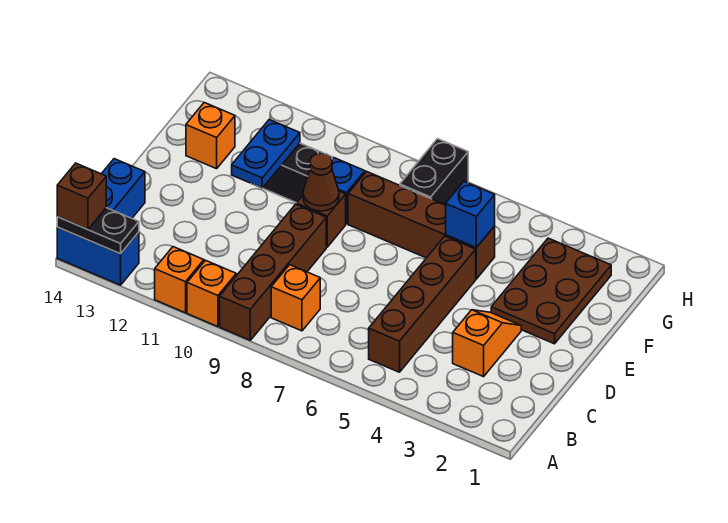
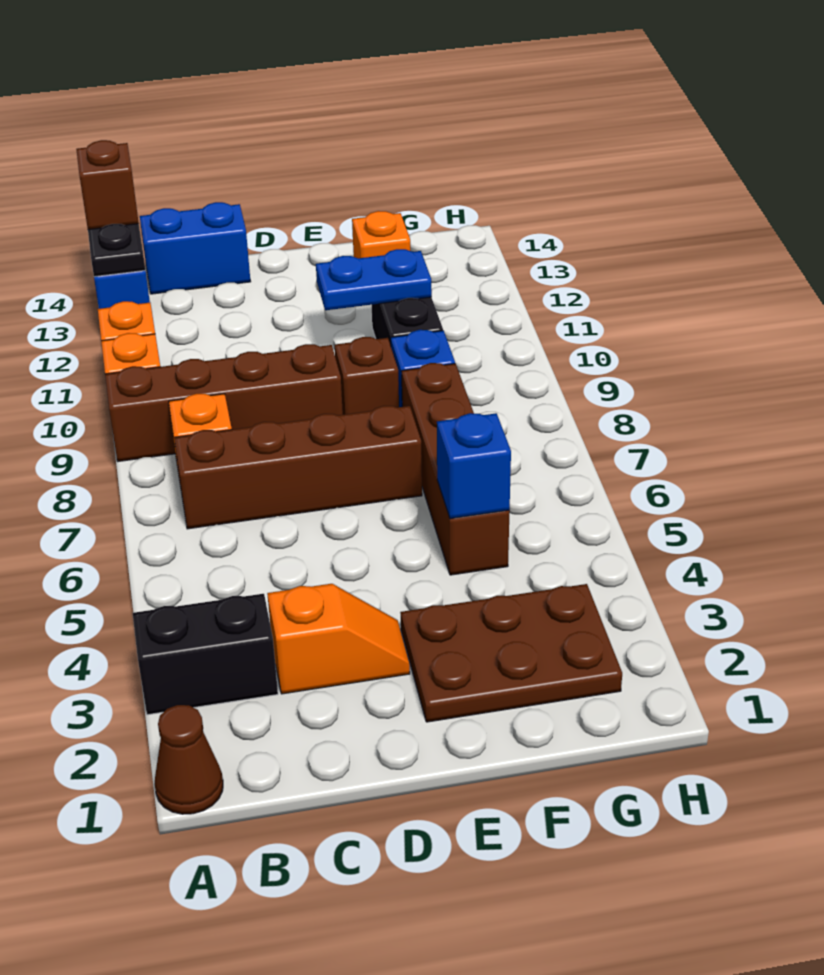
brown 1x4 brick [369,236,476,372] -> brown 1x4 brick moved to [174,406,422,529]
brown 1x1 cone [303,153,339,211] -> brown 1x1 cone moved to [155,705,223,814]
black 1x2 brick [400,139,468,205] -> black 1x2 brick moved to [133,594,278,715]

